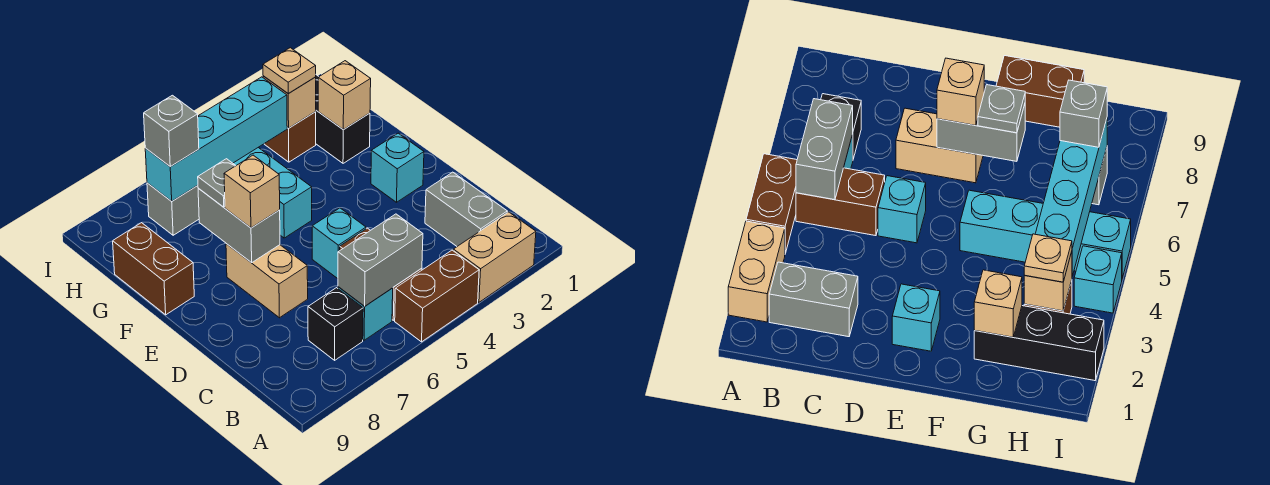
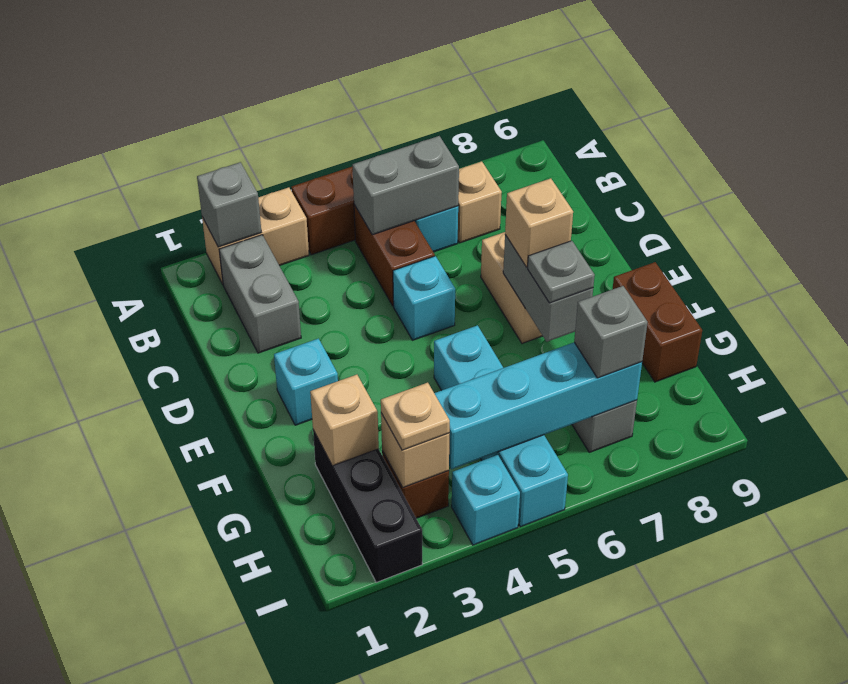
none -> grey 1x1 brick [197,162,261,247]
black 1x1 brick [308,288,363,360] -> tan 1x1 brick [458,161,502,243]

